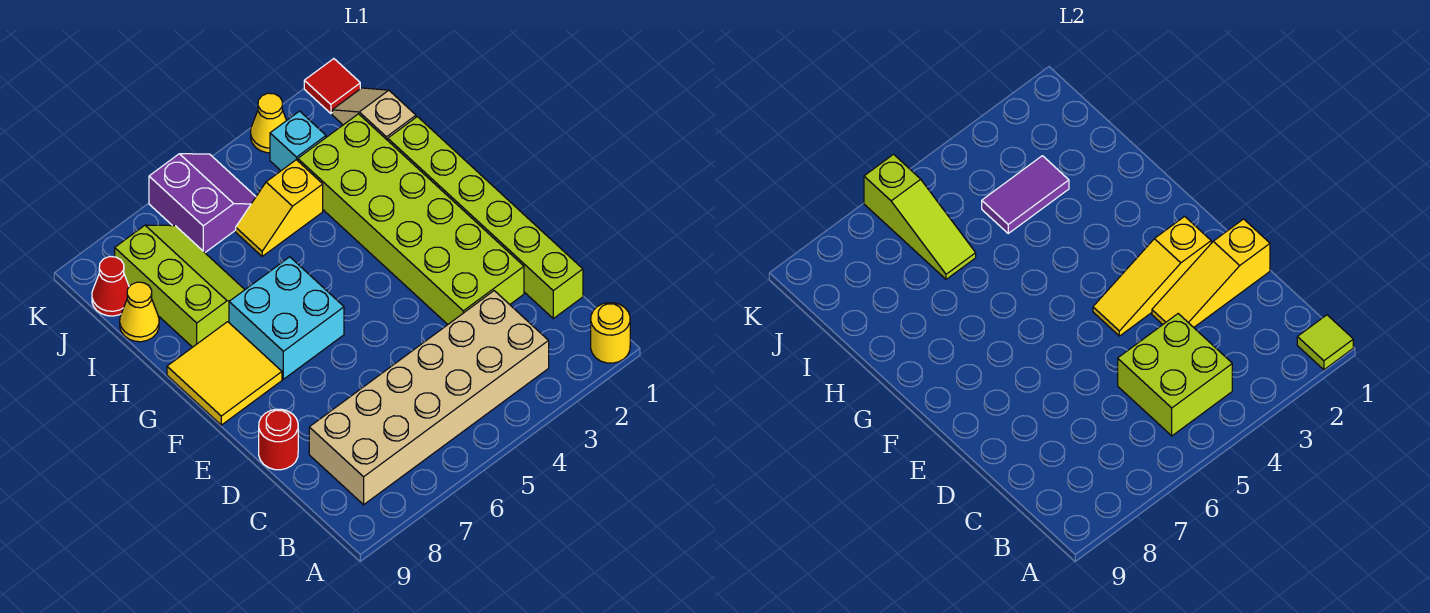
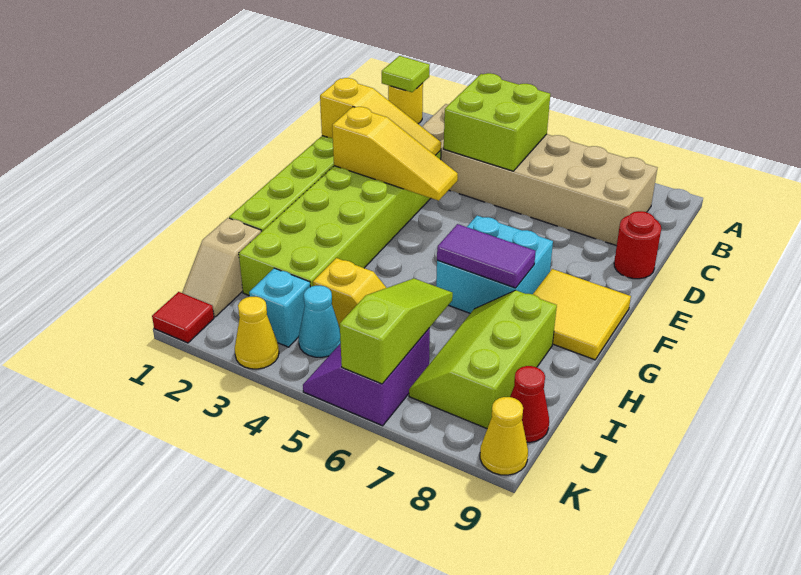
purple 1x2 tile [982,156,1069,233] -> purple 1x2 tile moved to [437,224,536,288]
yellow 1x1 cone [120,282,159,342] -> yellow 1x1 cone moved to [480,397,528,475]
none -> cyan 1x1 cone [298,286,341,357]

